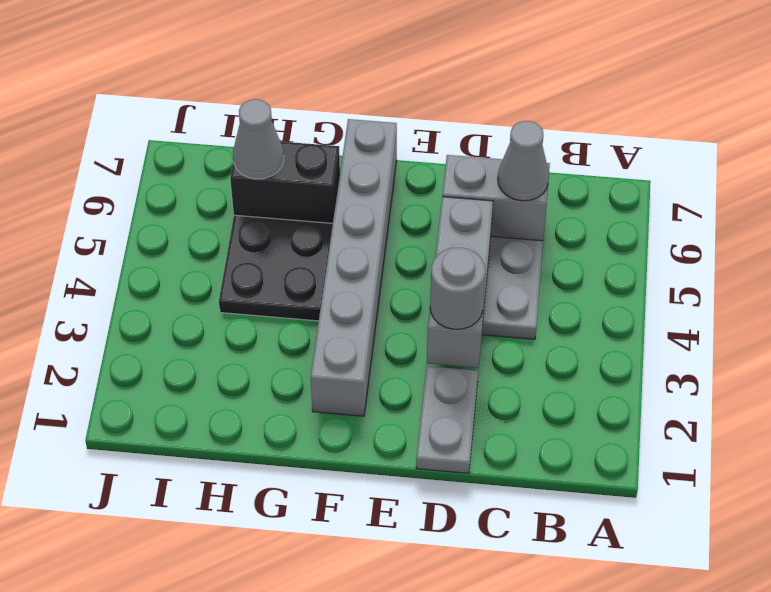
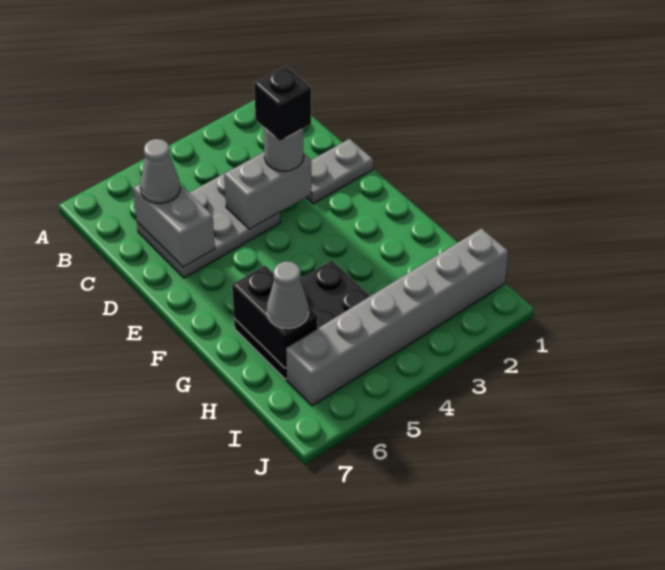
grey 1x3 brick [427,197,493,368] -> grey 1x2 brick [224,152,312,229]
none -> black 1x1 brick [254,66,311,141]
grey 1x6 brick [311,119,397,416] -> grey 1x6 brick moved to [286,228,508,406]

